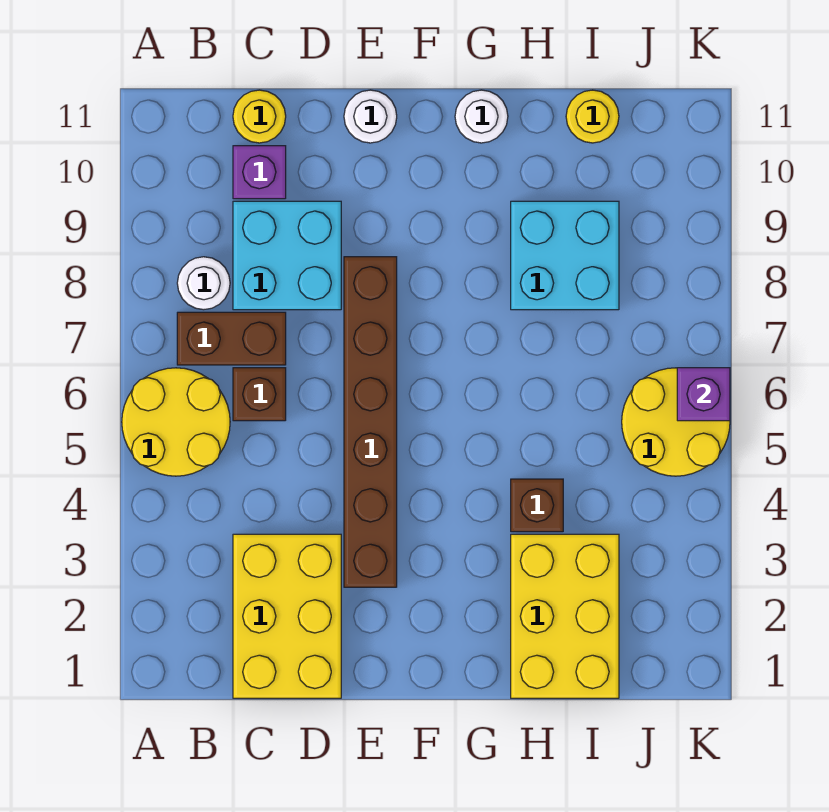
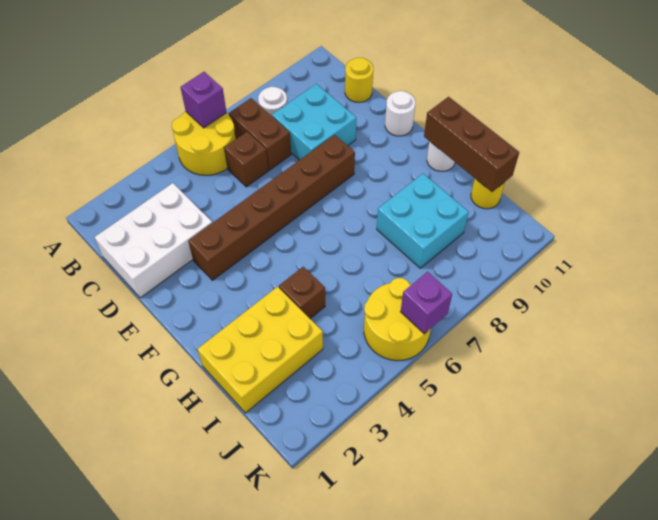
yellow 2x3 brick [233,534,341,698] -> white 2x3 brick [95,183,212,298]
purple 1x1 brick [233,146,286,199] -> purple 1x1 brick moved to [181,72,227,128]
none -> brown 1x3 brick [424,97,519,192]

